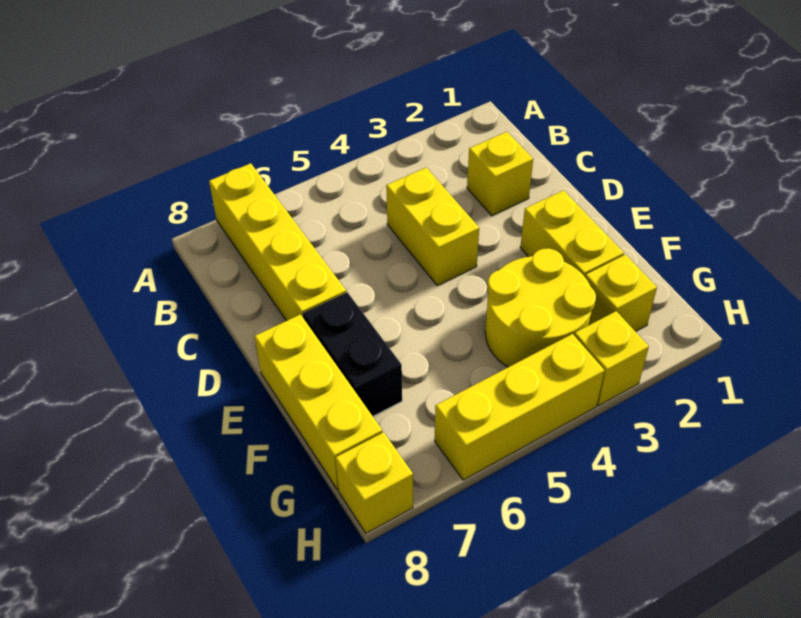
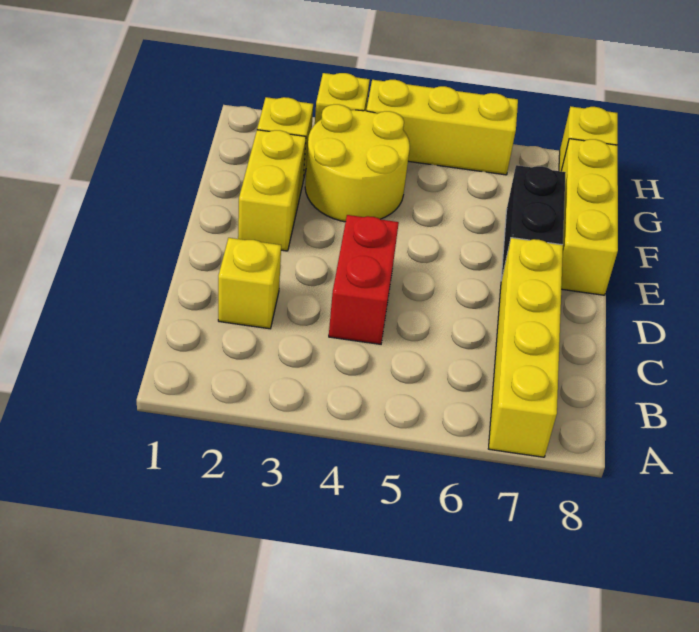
yellow 1x2 brick [386,167,479,286] -> red 1x2 brick [329,215,399,344]

